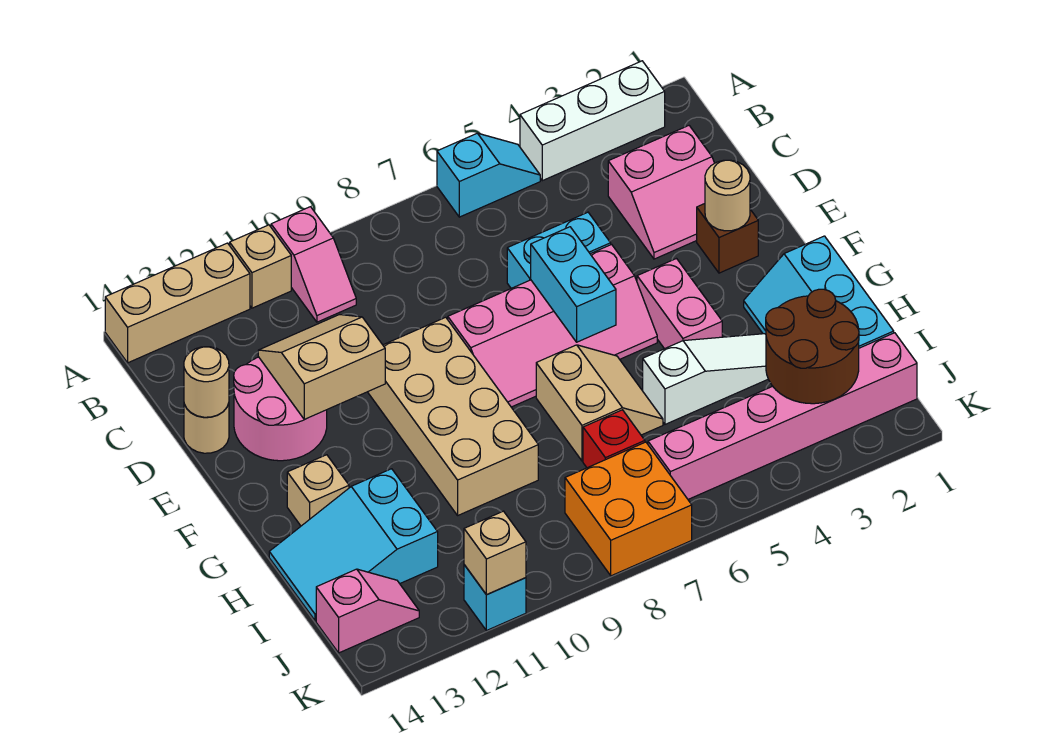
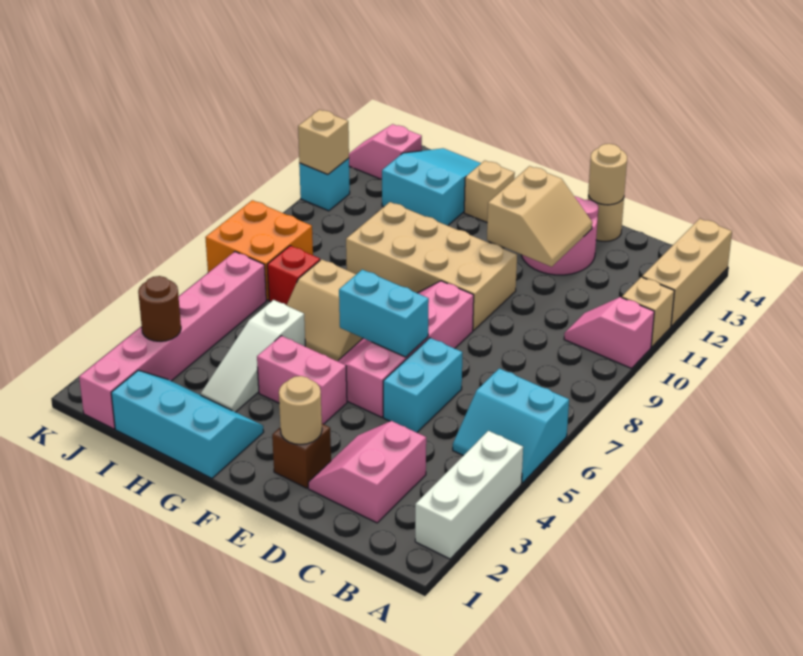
cyan 1x2 slope [437,133,540,217] -> cyan 2x2 slope [453,368,569,483]
brown 2x2 round brick [766,289,859,404] -> brown 1x1 round brick [138,276,181,341]
pink 1x2 slope [316,569,419,653] -> pink 1x2 slope turned to [349,124,422,180]

